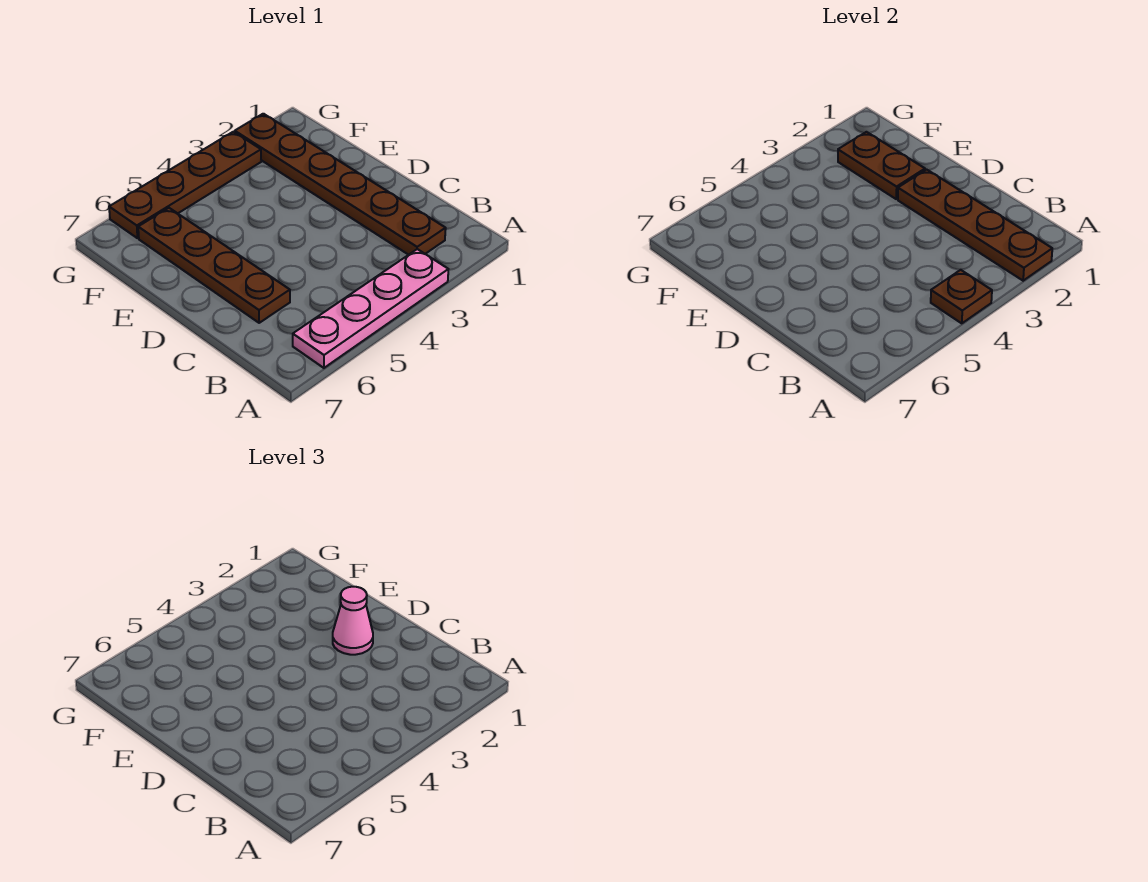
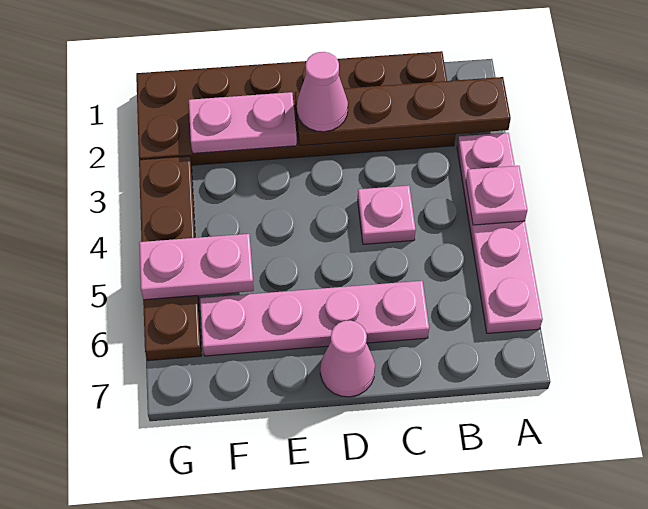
brown 1x1 plate [931,270,992,323] -> pink 1x1 plate [466,166,527,225]
brown 1x6 plate [235,114,446,255] -> brown 2x6 plate [136,51,456,165]
none -> pink 1x1 plate [358,185,416,244]
brown 1x4 plate [138,208,290,323] -> pink 1x4 plate [200,281,429,356]
none -> pink 1x1 cone [320,320,375,397]
brown 1x2 plate [838,132,925,199] -> pink 1x2 plate [189,92,297,153]
none -> pink 1x2 plate [139,234,254,300]

